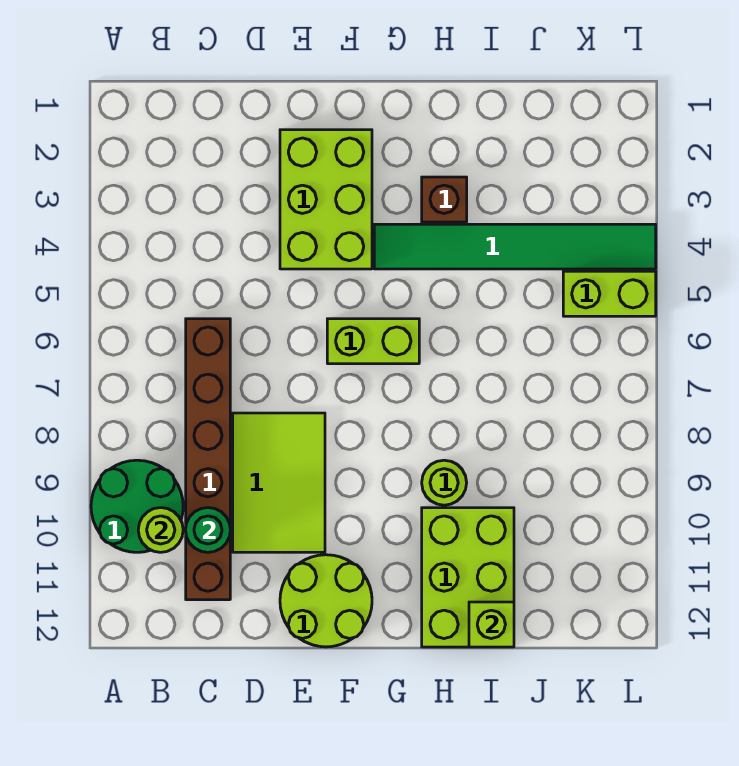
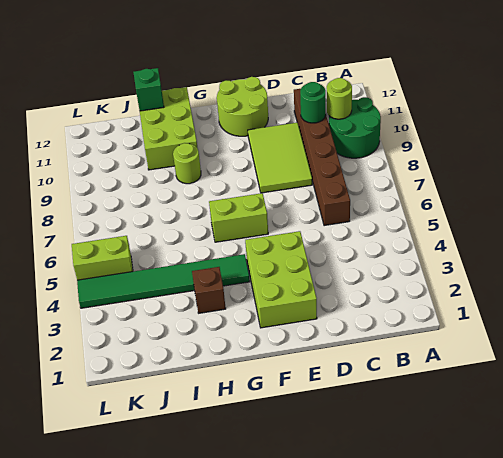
lime 1x1 brick [469,602,514,647] -> green 1x1 brick [133,68,164,111]

